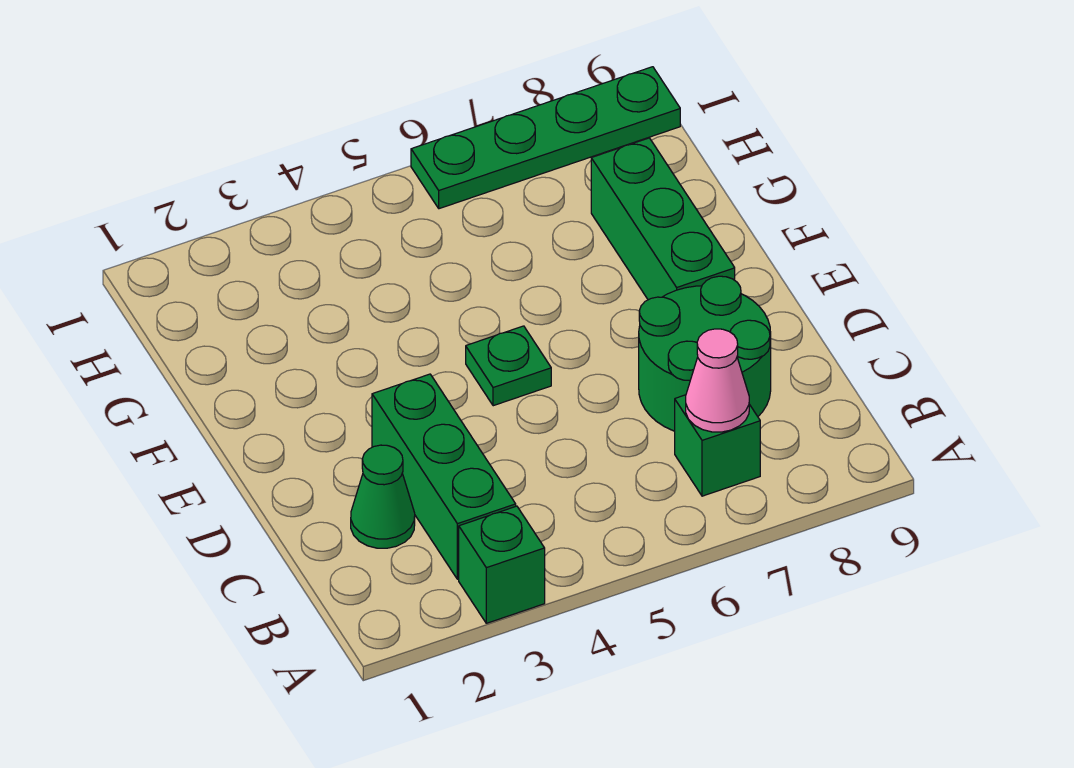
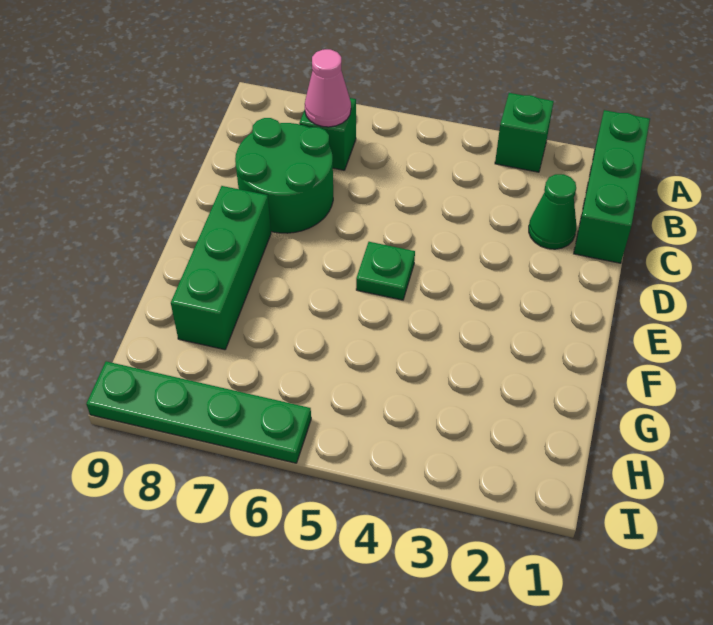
green 1x3 brick [372,374,516,579] -> green 1x3 brick moved to [574,110,650,263]

